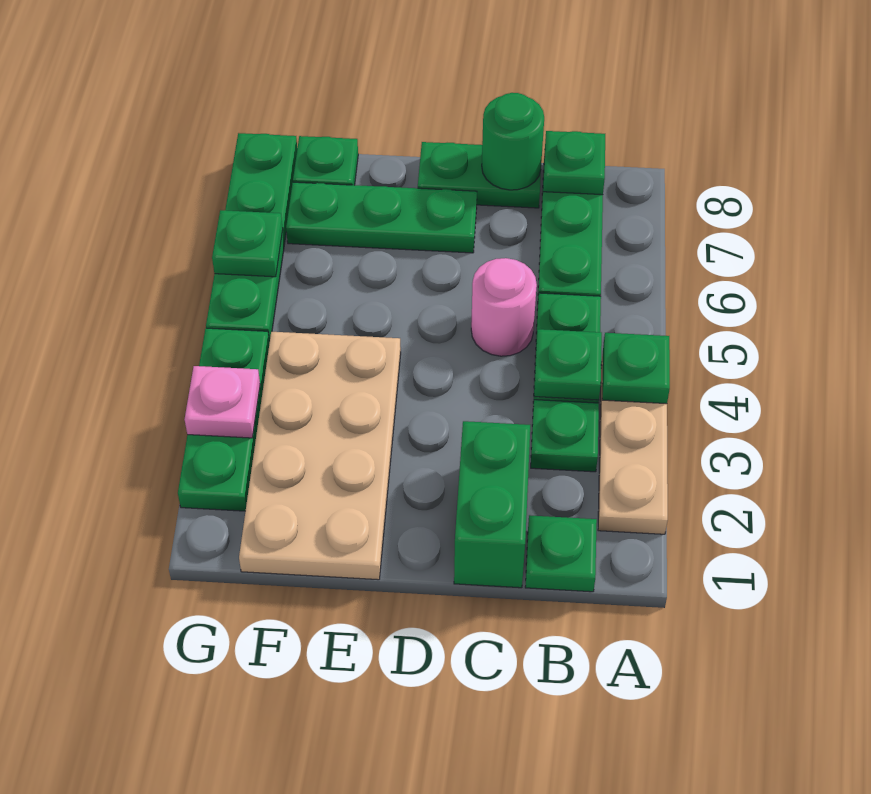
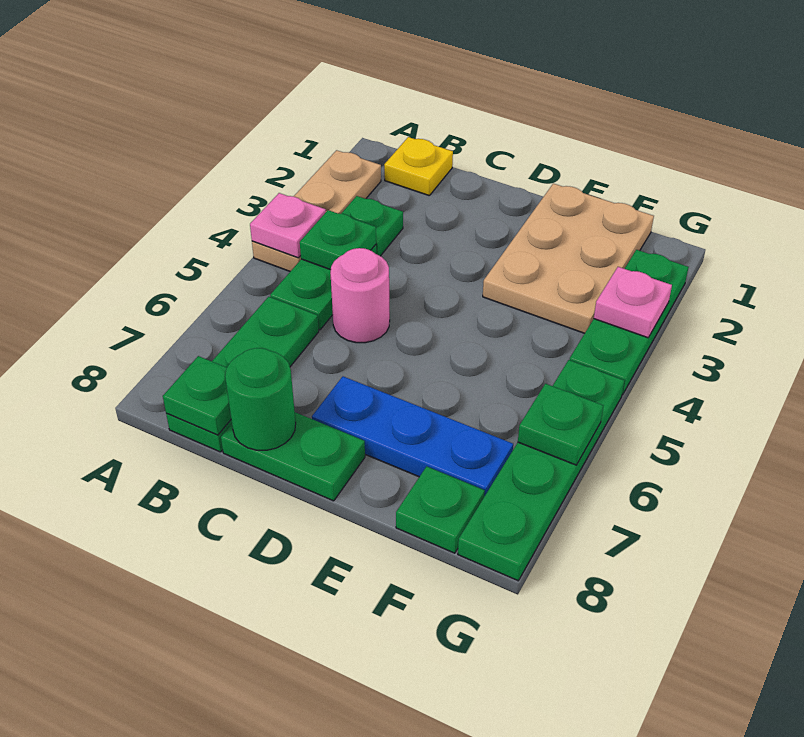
green 1x1 plate [602,333,670,404] -> pink 1x1 plate [250,193,326,258]
green 1x1 plate [525,515,597,592] -> yellow 1x1 plate [384,137,453,196]
green 1x2 brick [454,421,530,588] -> none
green 1x3 plate [286,182,477,253] -> blue 1x3 plate [312,376,513,496]
tan 2x4 plate [239,332,401,580] -> tan 2x3 plate [483,184,654,333]

